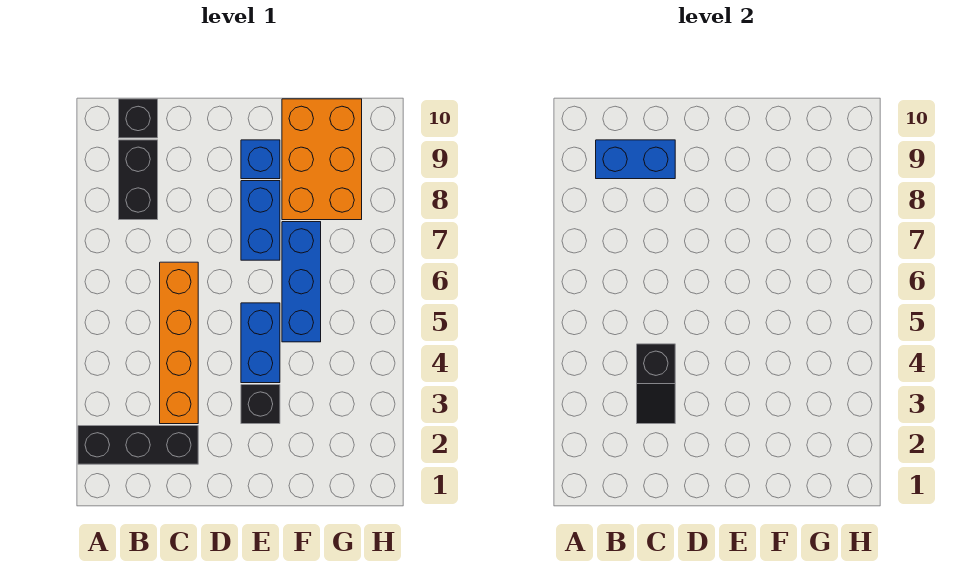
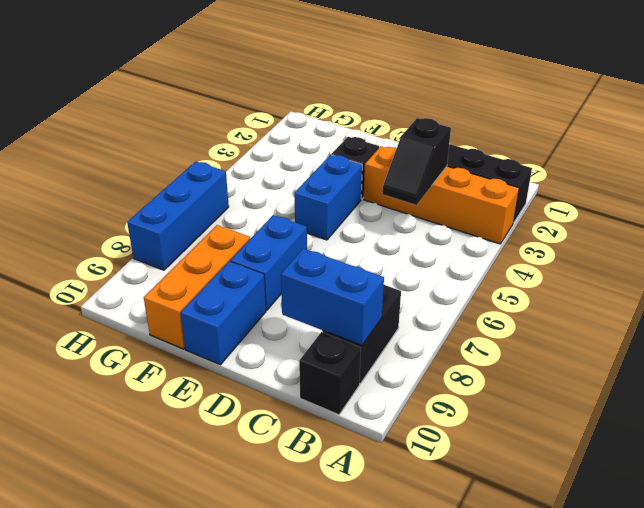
orange 1x4 brick [160,262,198,424] -> orange 1x4 brick turned to [364,146,519,244]
black 1x2 slope [637,344,675,424] -> black 1x2 slope turned to [382,118,451,205]
blue 1x1 brick [241,140,280,179] -> blue 1x2 brick [180,261,266,365]
blue 1x3 brick [282,222,321,342] -> blue 1x3 brick moved to [127,162,229,270]
orange 2x3 brick [282,99,362,220] -> orange 1x3 brick [144,225,250,349]

